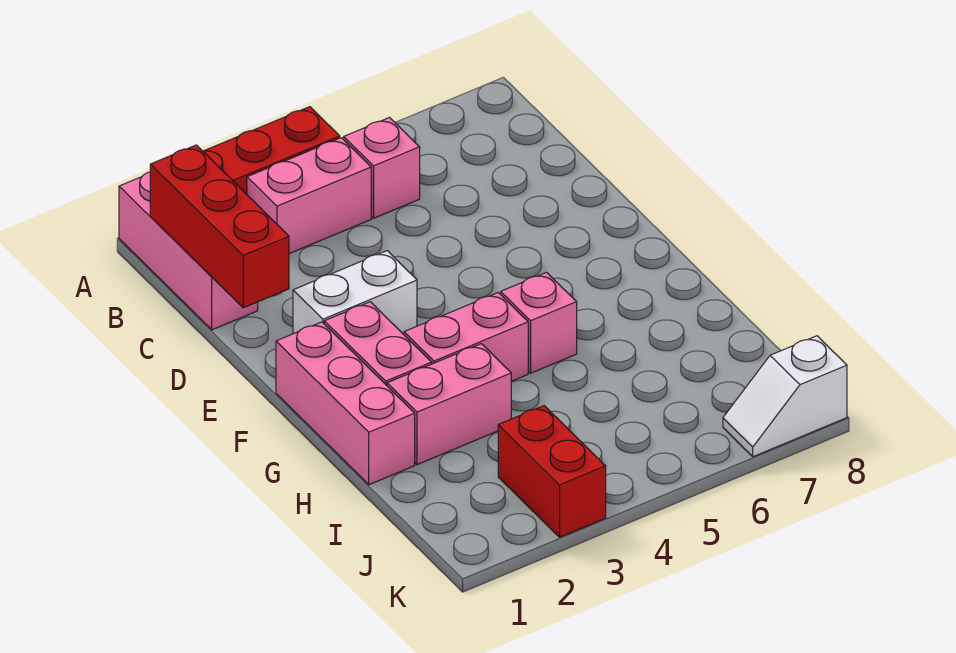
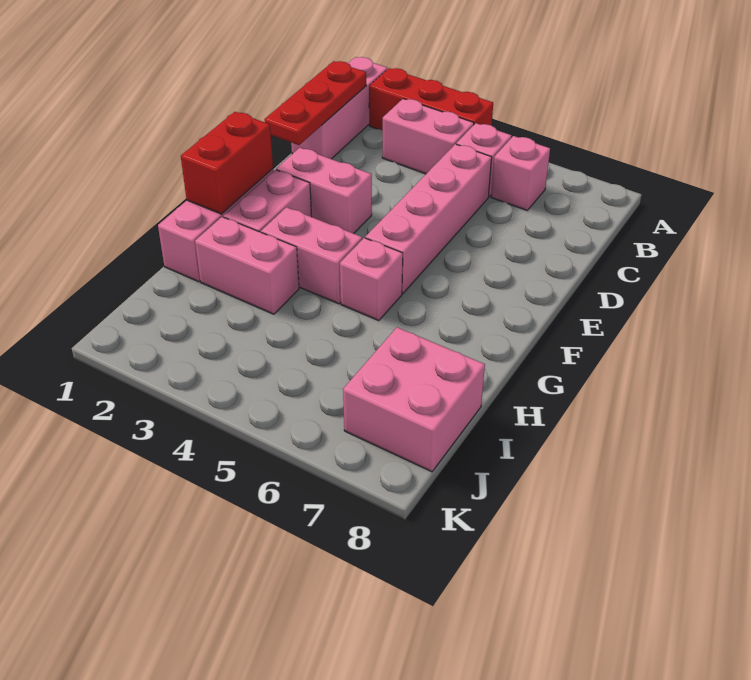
red 1x3 brick [150,145,289,308] -> red 1x3 plate [264,61,366,145]
none -> pink 1x1 brick [491,136,550,210]
none -> pink 1x4 brick [365,144,492,294]
white 1x2 brick [293,251,417,334] -> pink 1x2 brick [276,148,372,234]
none -> pink 2x2 brick [343,327,485,472]
red 1x2 brick [498,406,606,537] -> red 1x2 brick moved to [181,112,273,214]
white 1x2 slope [723,336,847,457] -> none

